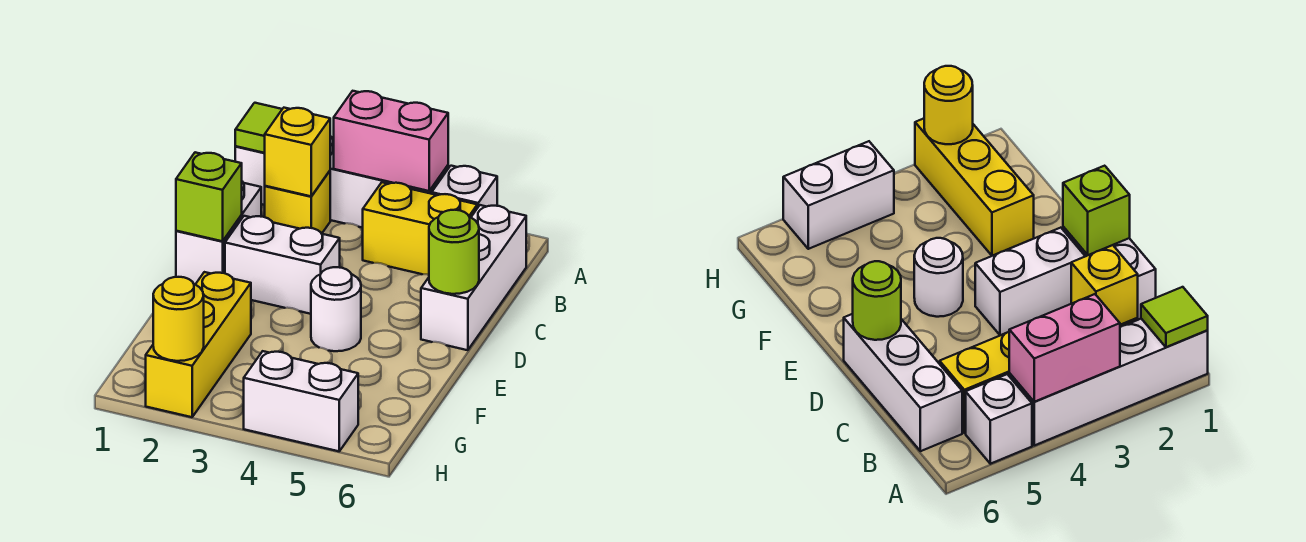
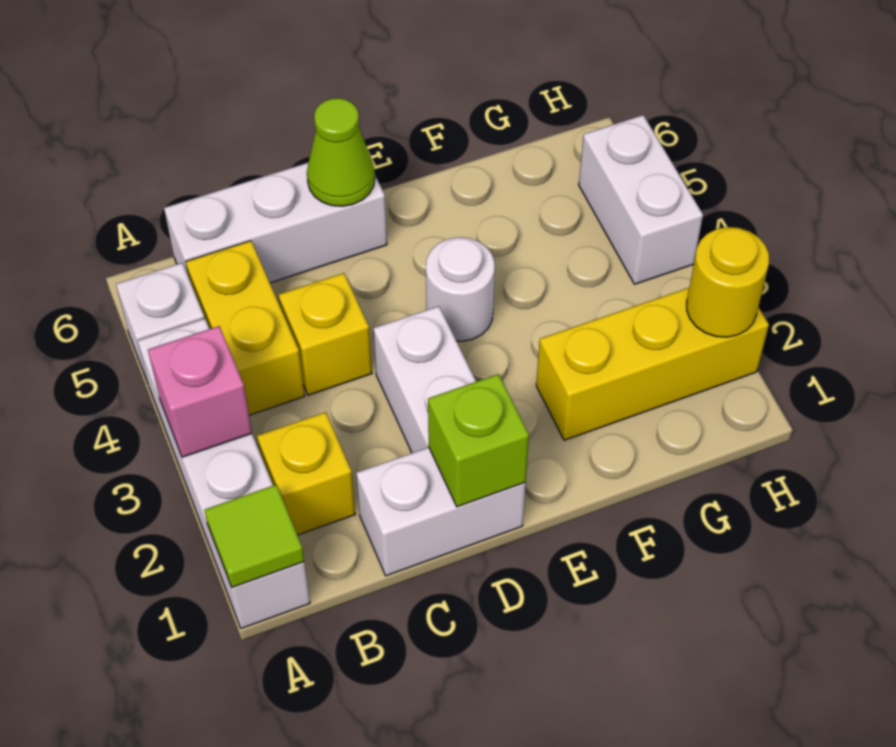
pink 1x2 brick [334,91,448,191] -> pink 1x1 brick [148,326,252,457]
yellow 1x1 brick [265,108,330,196] -> yellow 1x1 brick moved to [279,273,372,395]
lime 1x1 round brick [429,210,479,294] -> lime 1x1 cone [307,98,375,206]

